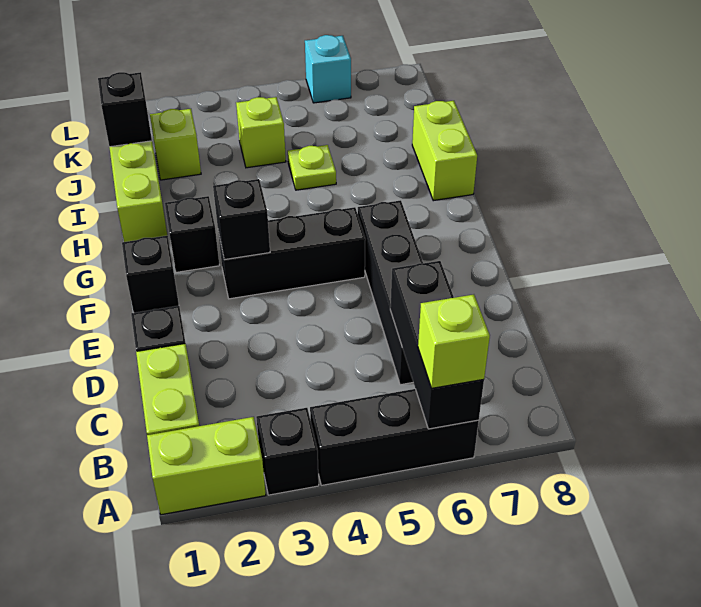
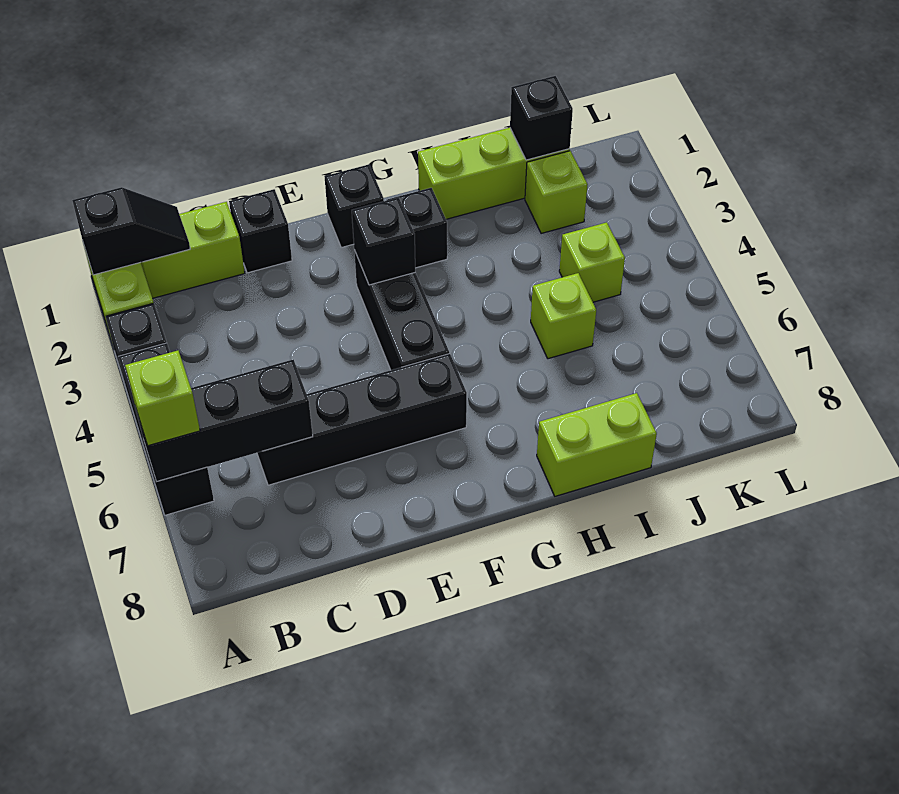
none -> black 1x2 slope [72,187,190,275]
lime 1x1 plate [288,145,336,190] -> lime 1x1 brick [531,273,596,359]
cyan 1x1 brick [305,35,351,103] -> none

